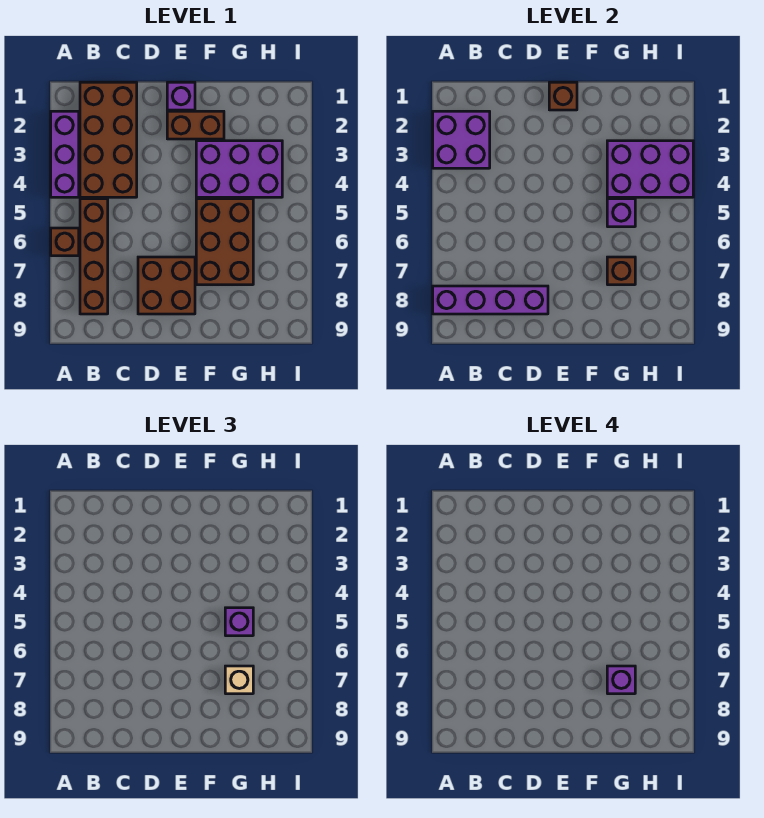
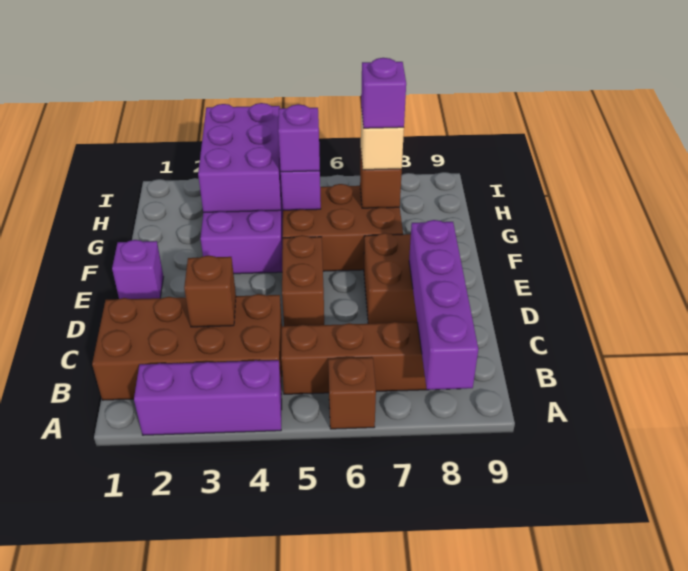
purple 2x2 brick [433,111,490,168] -> none
brown 1x1 brick [549,82,577,110] -> brown 1x1 brick moved to [184,255,236,327]
brown 1x2 brick [167,111,224,139] -> brown 1x2 brick moved to [282,235,324,326]

